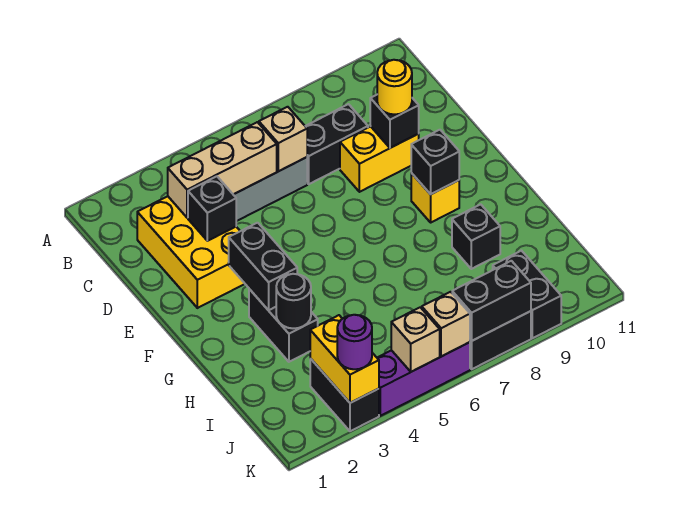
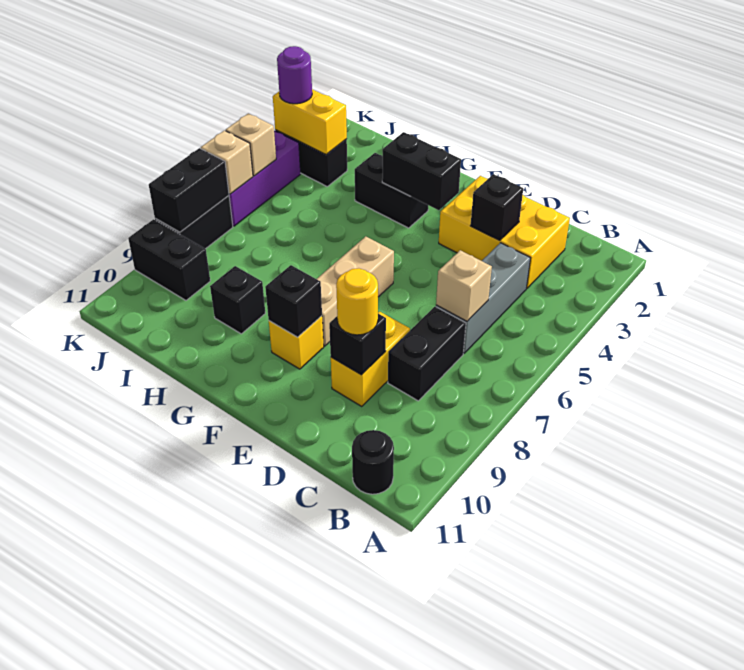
tan 1x3 brick [168,122,277,218] -> tan 1x3 brick moved to [317,236,394,346]
black 1x1 round brick [276,274,311,328] -> black 1x1 round brick moved to [352,430,394,494]

